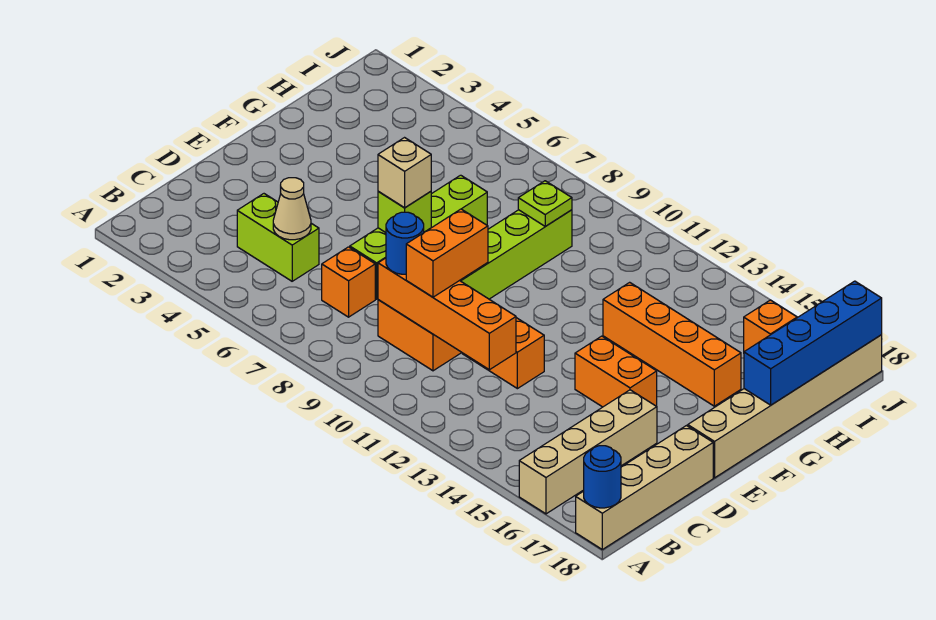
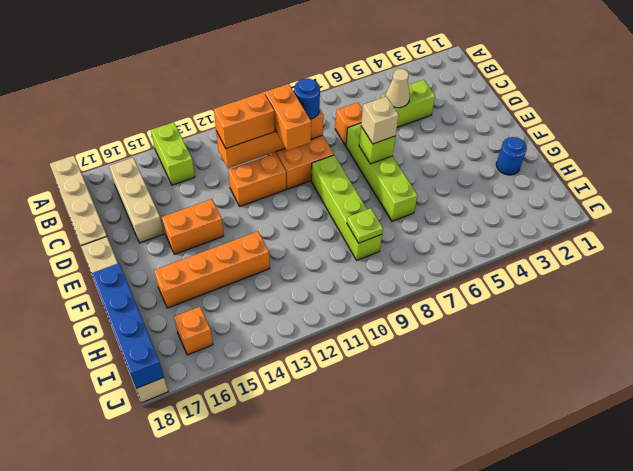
none -> lime 1x2 brick [151,122,195,185]
tan 1x4 brick [519,390,657,514] -> tan 1x3 brick [109,158,164,243]
blue 1x1 round brick [584,446,621,508] -> blue 1x1 round brick moved to [496,137,527,175]
none -> orange 1x2 brick [214,92,275,148]

